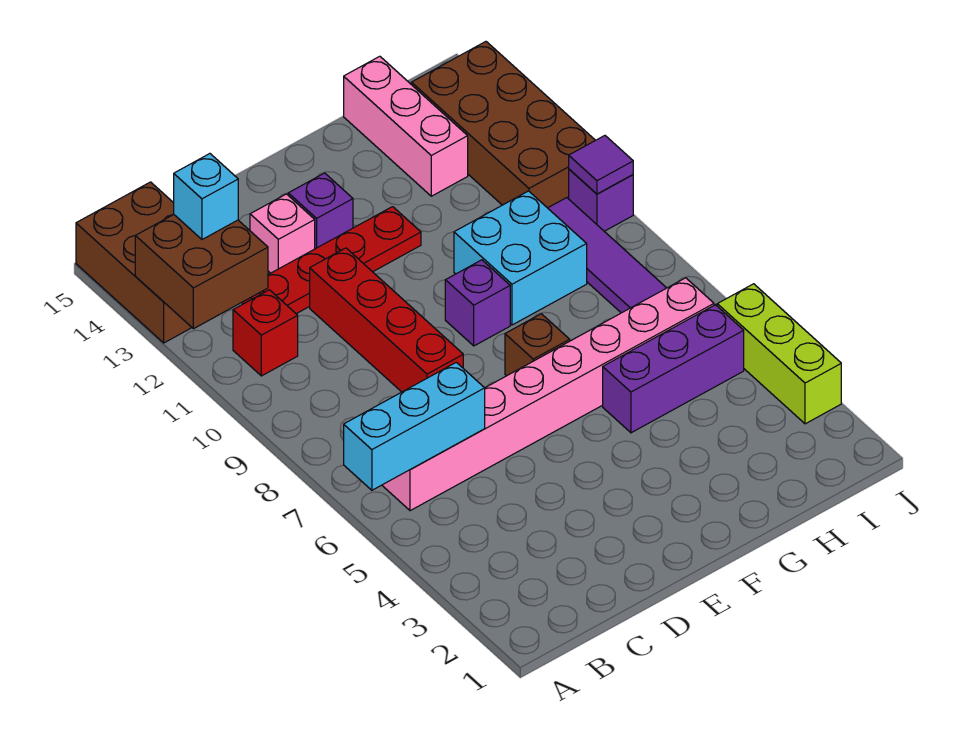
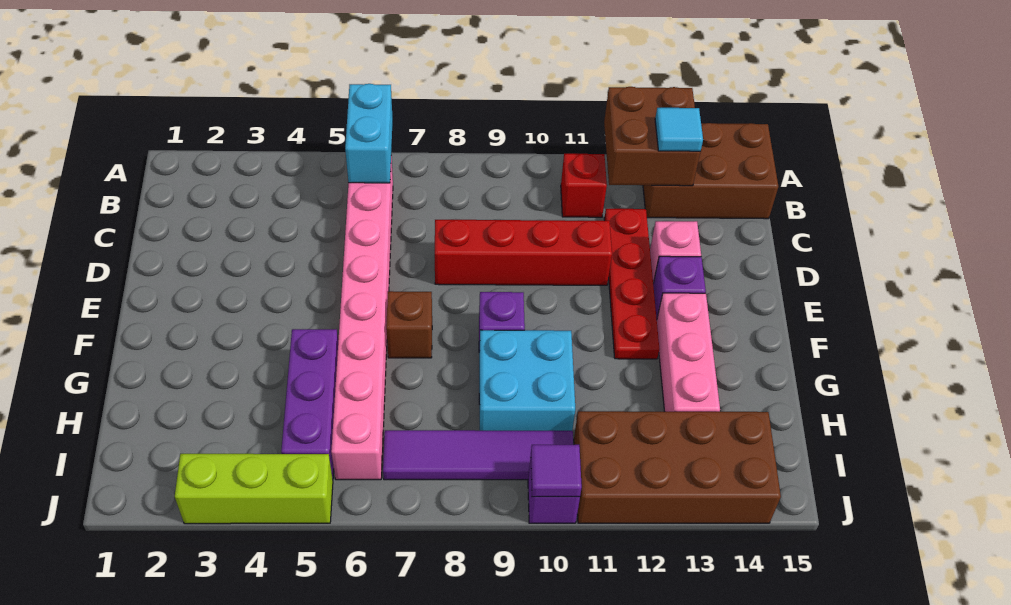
cyan 1x3 brick [344,362,485,490] -> cyan 1x2 brick [345,84,393,183]
cyan 1x1 brick [174,154,238,239] -> cyan 1x1 tile [655,108,703,151]
pink 1x3 brick [344,56,468,196] -> pink 1x3 brick turned to [657,293,720,412]

